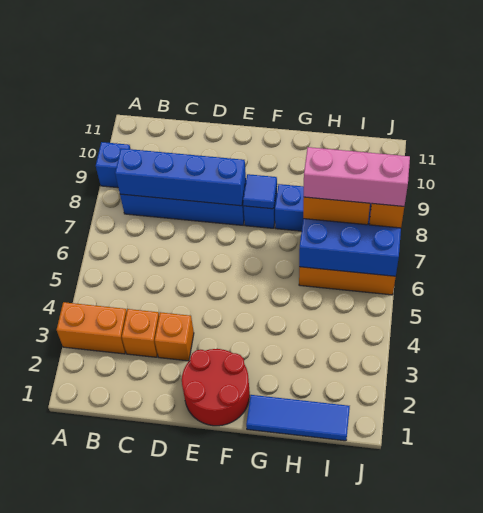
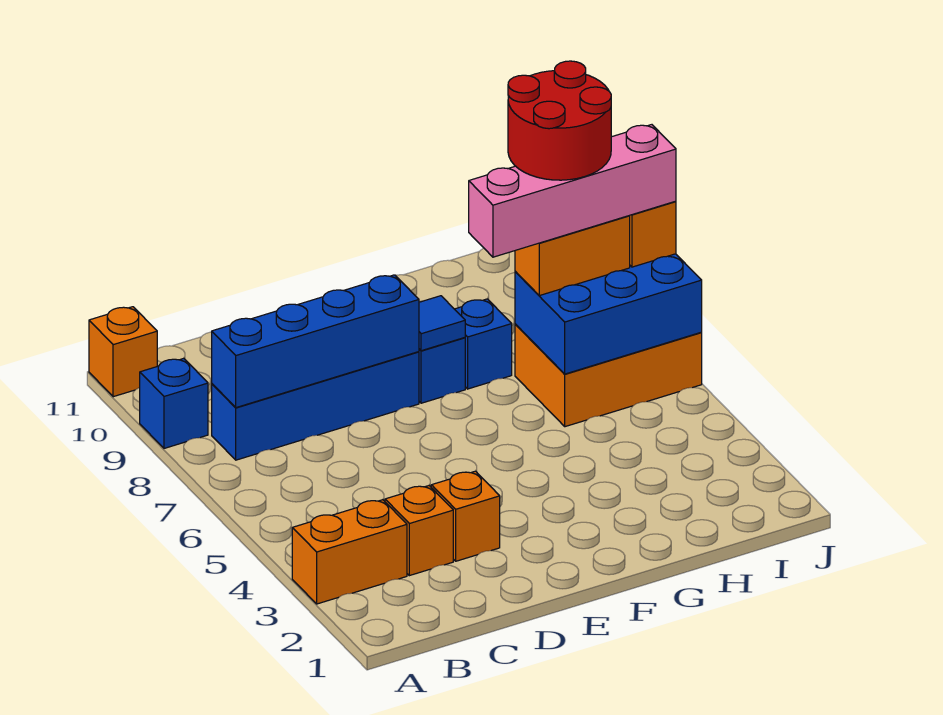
none -> orange 1x1 brick [89,307,157,397]
red 2x2 round brick [182,349,250,426] -> red 2x2 round brick moved to [508,61,611,180]
blue 1x3 tile [246,395,350,441] -> none
pink 1x3 brick [304,147,410,206] -> pink 1x4 brick [469,125,676,257]

